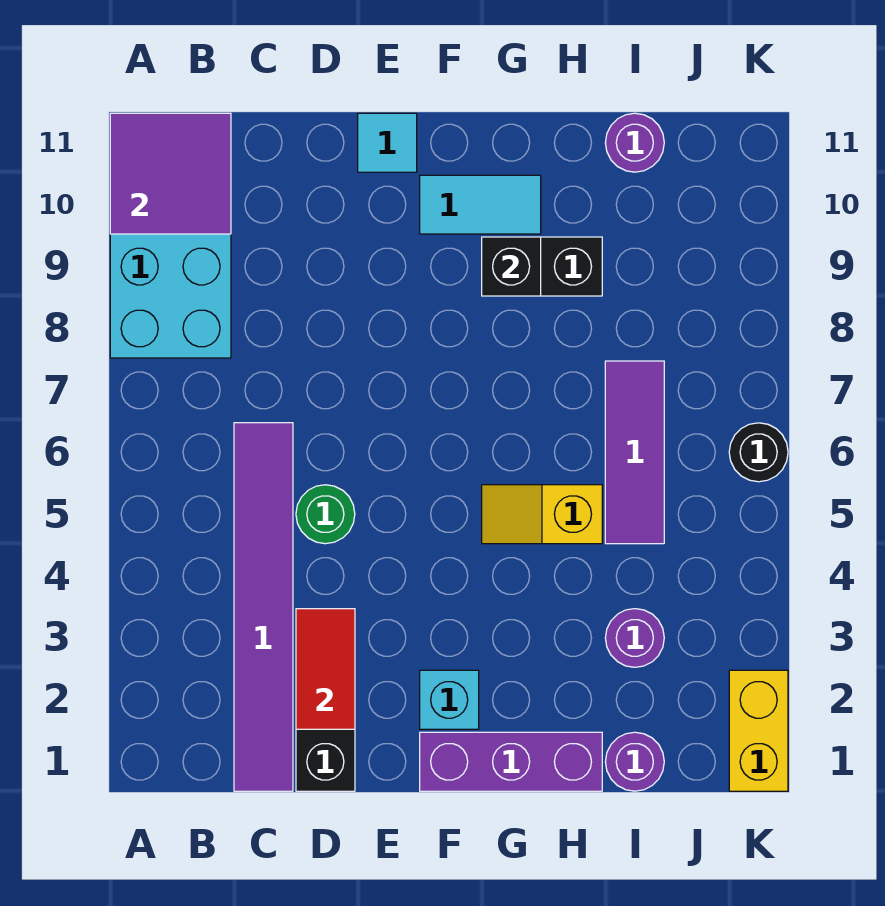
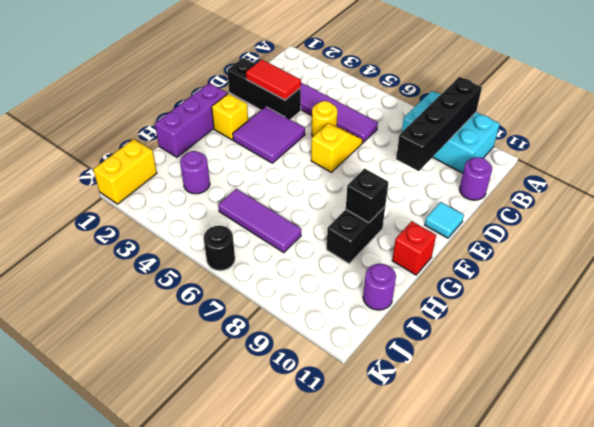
none -> black 1x4 brick [396,77,482,171]
purple 2x2 tile [110,113,231,234] -> purple 2x2 tile moved to [233,107,305,163]
green 1x1 round brick [296,485,355,544] -> yellow 1x1 round brick [312,101,337,137]
cyan 1x1 brick [420,670,479,729] -> yellow 1x1 brick [212,94,248,140]
cyan 1x2 tile [420,175,541,234] -> none
yellow 1x2 slope [482,485,602,544] -> yellow 1x2 slope moved to [311,124,363,172]
none -> red 1x1 brick [392,221,436,275]
purple 1x1 round brick [605,732,664,791] -> purple 1x1 round brick moved to [460,157,492,200]
yellow 1x2 brick [729,670,788,791] -> yellow 1x2 brick turned to [93,139,157,204]

